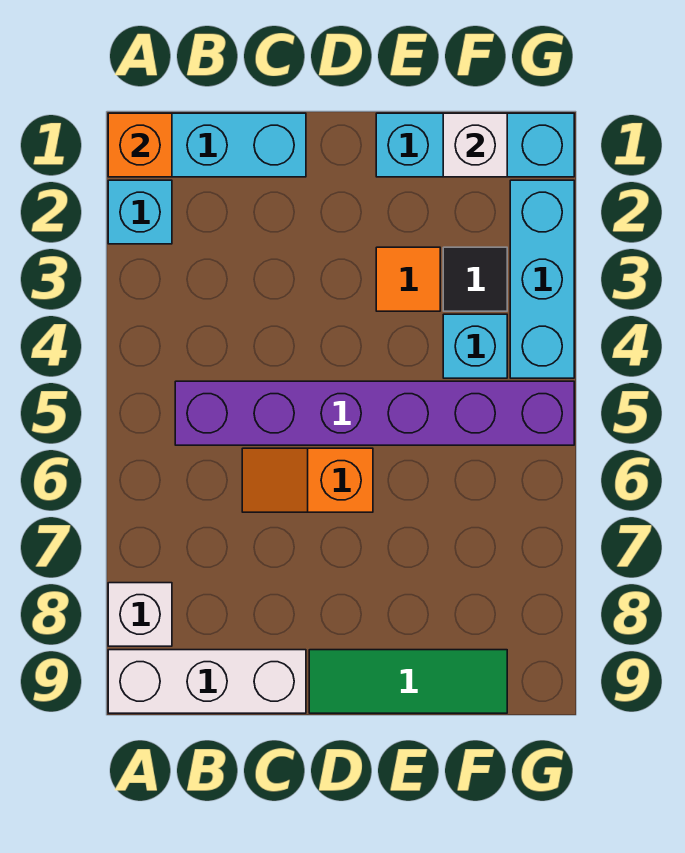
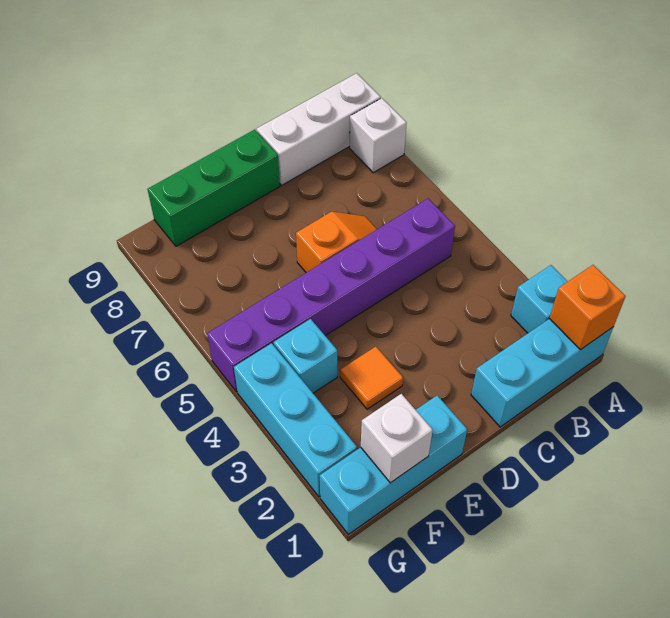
green 1x3 tile [309,650,507,713] -> green 1x3 brick [147,130,280,246]
black 1x1 tile [443,247,507,311] -> none

